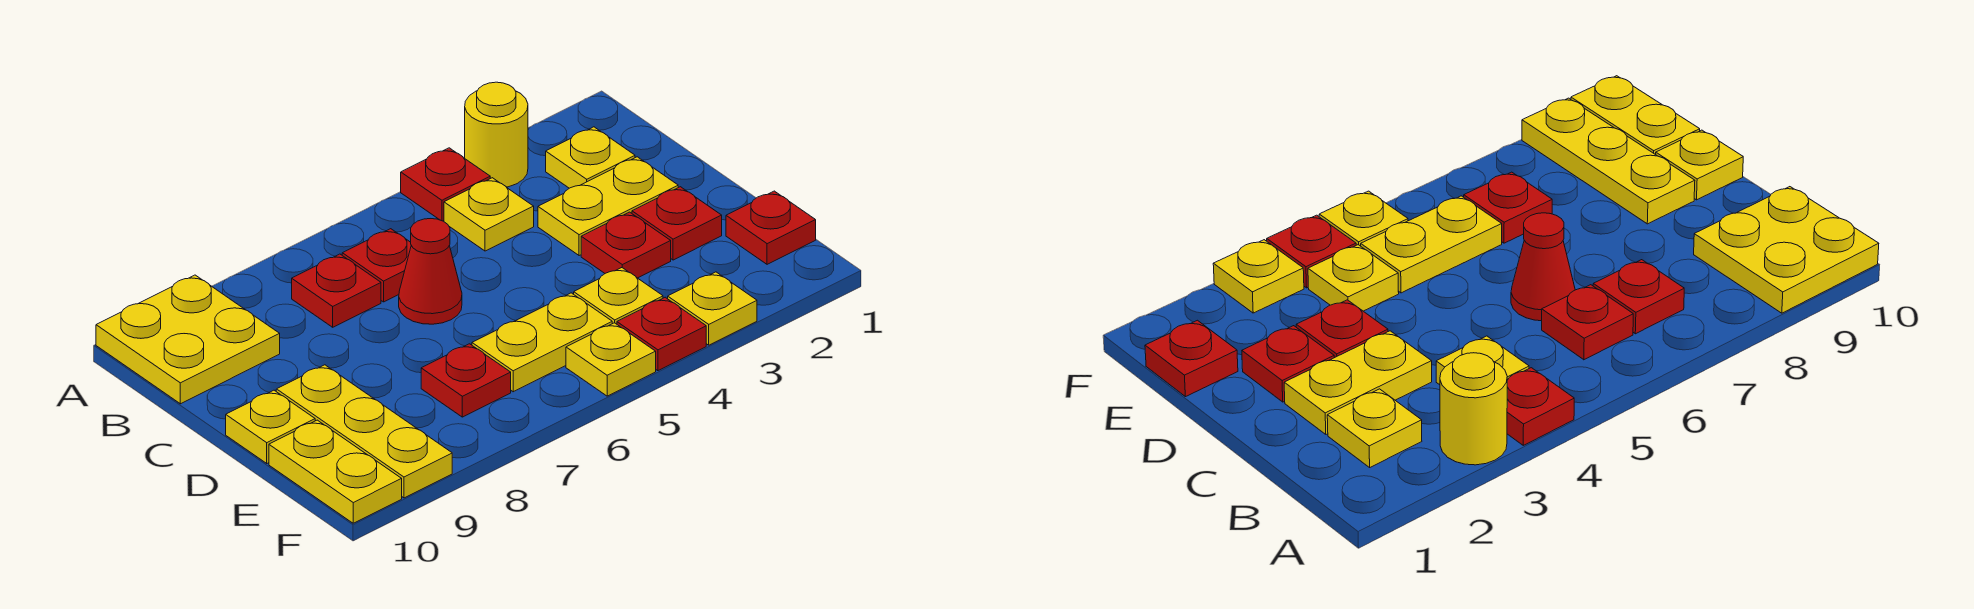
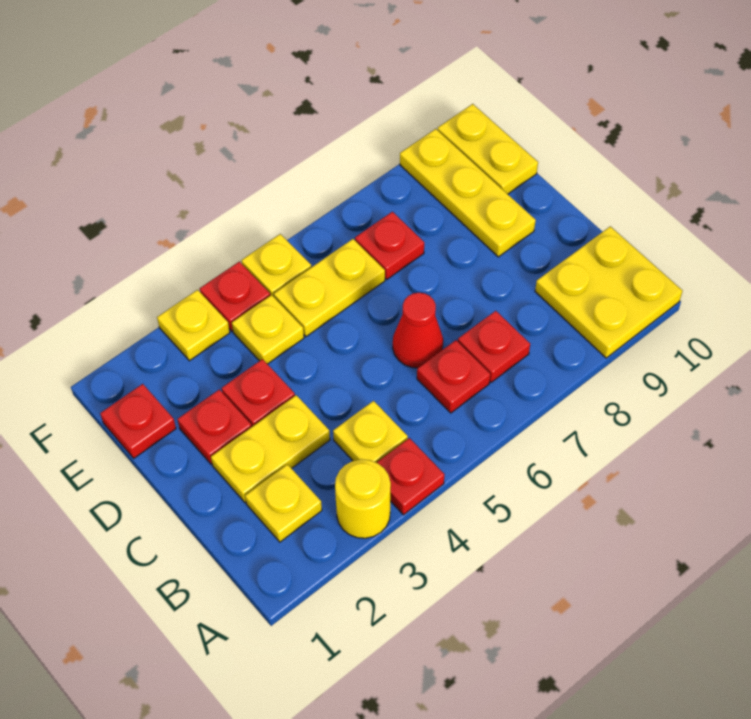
yellow 1x1 plate [226,390,315,463] -> none

